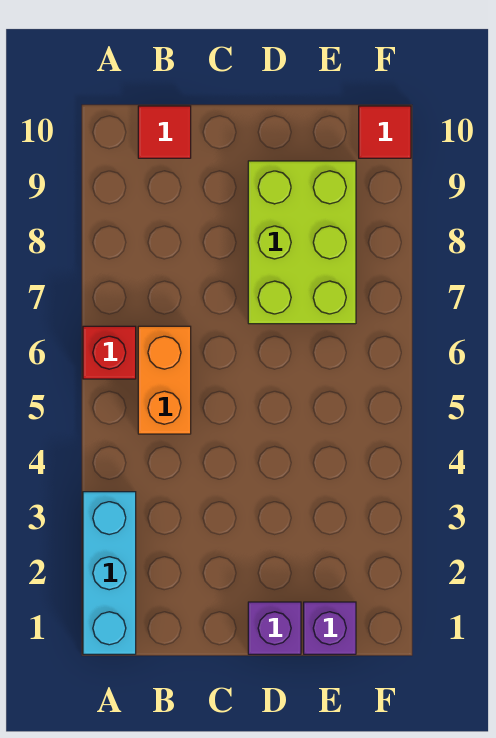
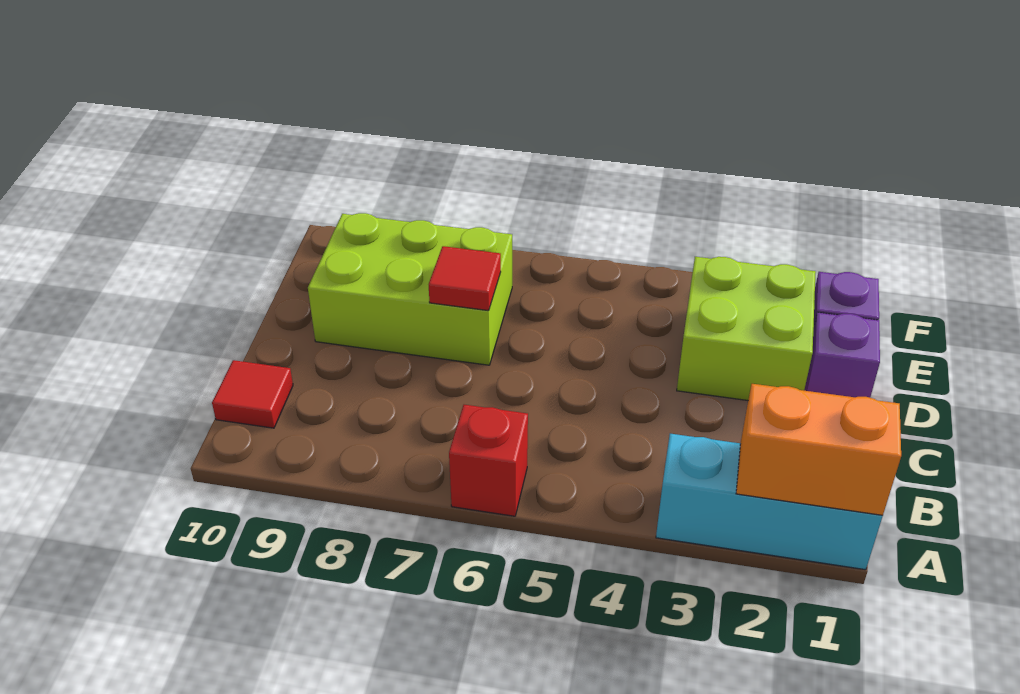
orange 1x2 brick [138,326,191,434] -> orange 1x2 brick moved to [736,384,901,515]
none -> lime 2x2 brick [677,257,816,400]
red 1x1 tile [359,106,411,158] -> red 1x1 tile moved to [429,246,501,311]

